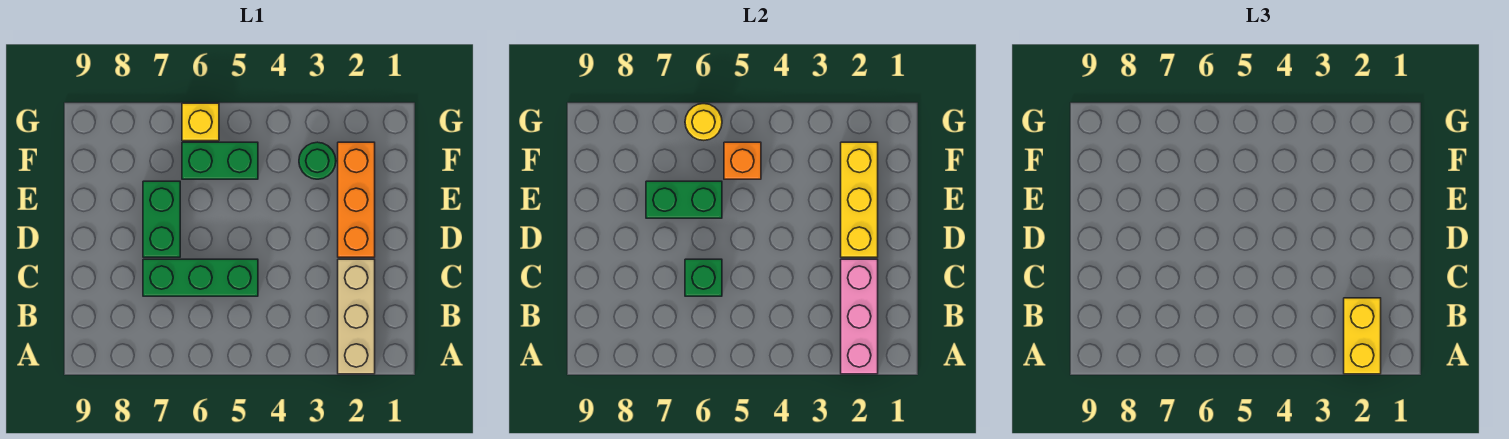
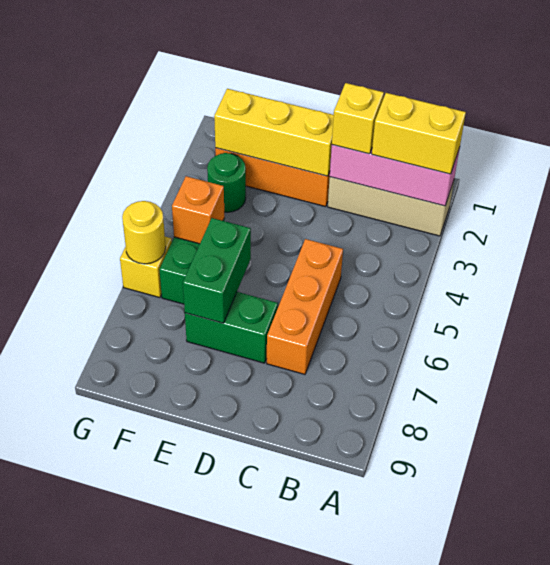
none -> yellow 1x1 brick [332,83,384,154]
green 1x3 brick [143,259,258,296] -> orange 1x3 brick [267,239,343,374]
green 1x1 brick [685,259,722,296] -> none

